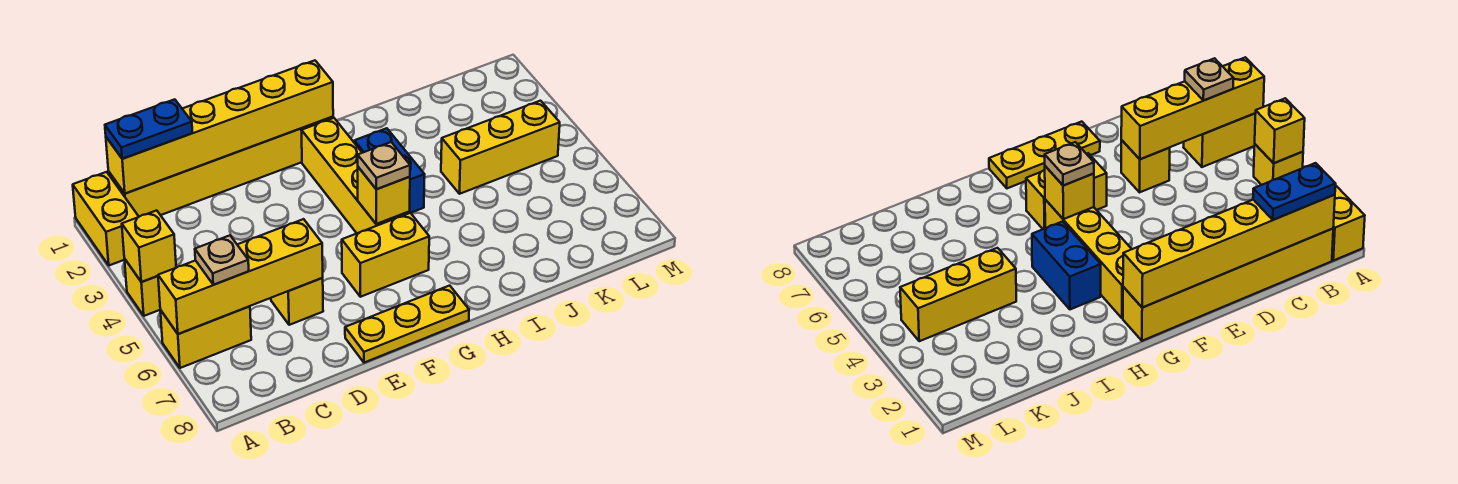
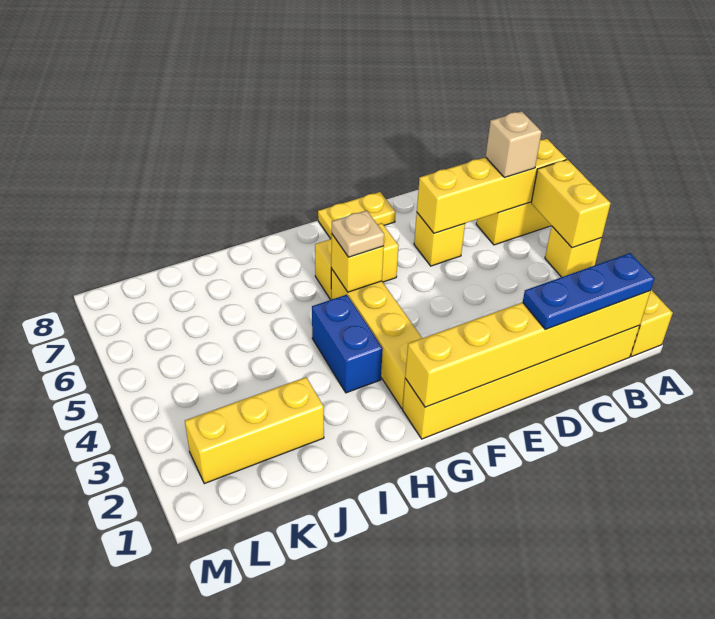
yellow 1x1 brick [122,210,176,282] -> yellow 1x2 brick [531,160,611,248]
blue 1x2 plate [105,99,192,159] -> blue 1x3 plate [523,253,654,329]
tan 1x1 plate [195,235,249,285] -> tan 1x1 brick [486,111,542,177]
yellow 1x3 plate [345,286,469,363] -> yellow 1x2 plate [318,192,396,239]
yellow 1x3 brick [441,101,560,194] -> yellow 1x3 brick moved to [185,377,324,484]

